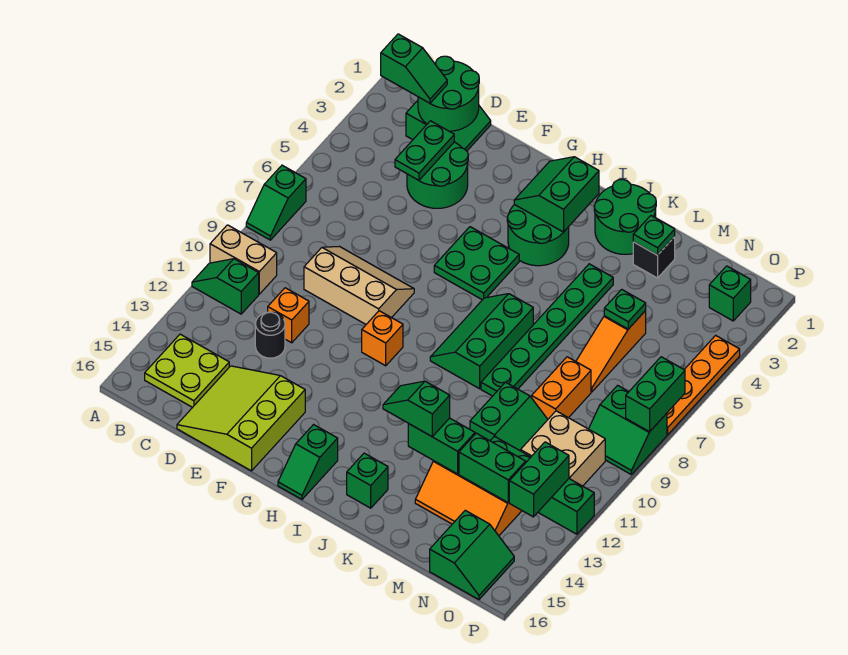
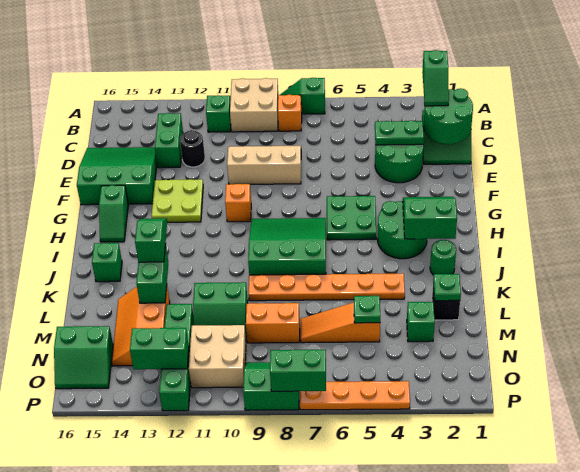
tan 1x2 brick [210,225,277,294] -> tan 2x2 brick [230,78,278,132]
lime 2x2 plate [145,334,229,407] -> lime 2x2 plate moved to [152,179,203,222]
tan 2x3 slope [304,246,414,324] -> tan 2x3 slope turned to [227,145,301,184]
orange 1x1 brick [268,288,309,343] -> orange 1x1 brick moved to [278,95,302,131]
lime 3x3 slope [177,366,305,471] -> green 3x3 slope [77,147,157,205]
green 1x2 slope [278,425,338,499] -> green 1x2 slope turned to [99,185,128,242]
green 2x3 slope [430,294,533,389] -> green 3x3 slope [248,218,326,275]
green 2x2 round brick [594,179,656,254] -> green 1x1 round brick [430,240,456,275]
green 1x6 plate [481,264,613,396] -> orange 1x6 plate [249,273,405,301]
green 1x2 brick [459,433,526,502] -> green 1x2 brick moved to [155,113,183,168]
green 1x1 brick [709,266,751,321] -> green 1x1 brick moved to [407,302,435,342]
green 2x2 slope [589,385,667,474] -> green 2x2 slope turned to [243,362,299,410]

